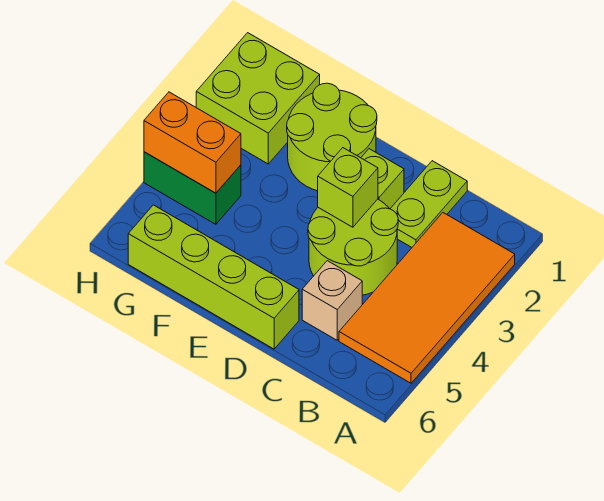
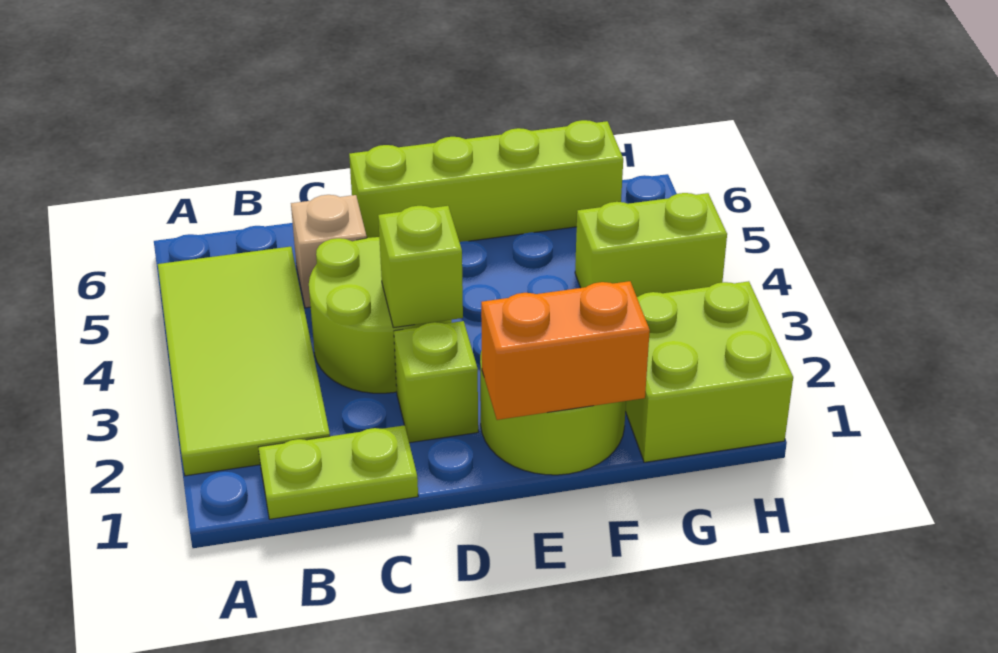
orange 2x4 tile [339,213,515,383] -> lime 2x4 tile [158,247,330,476]
lime 1x2 plate [390,161,467,247] -> lime 1x2 plate turned to [258,425,418,519]
green 1x2 brick [144,152,241,224] -> lime 1x2 brick [575,193,727,297]
orange 1x2 brick [144,92,241,193] -> orange 1x2 brick moved to [481,281,650,420]

